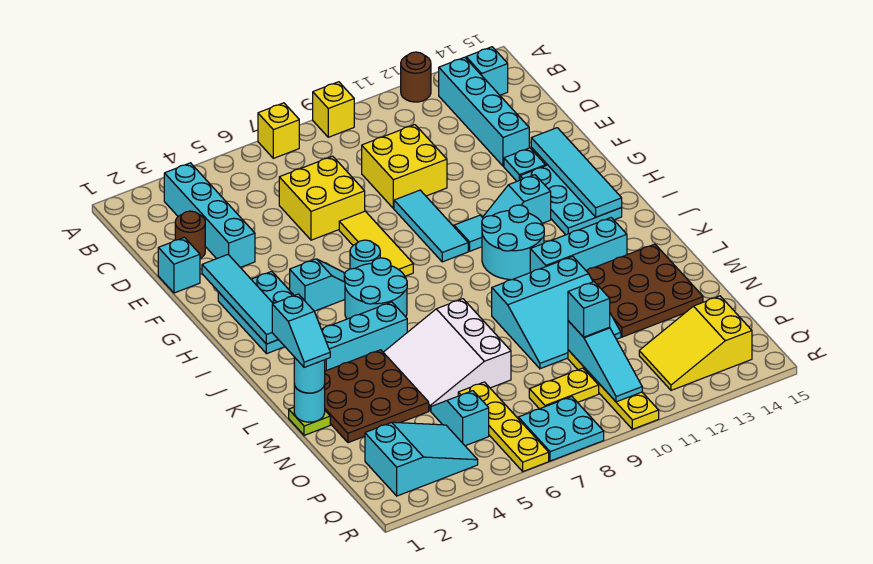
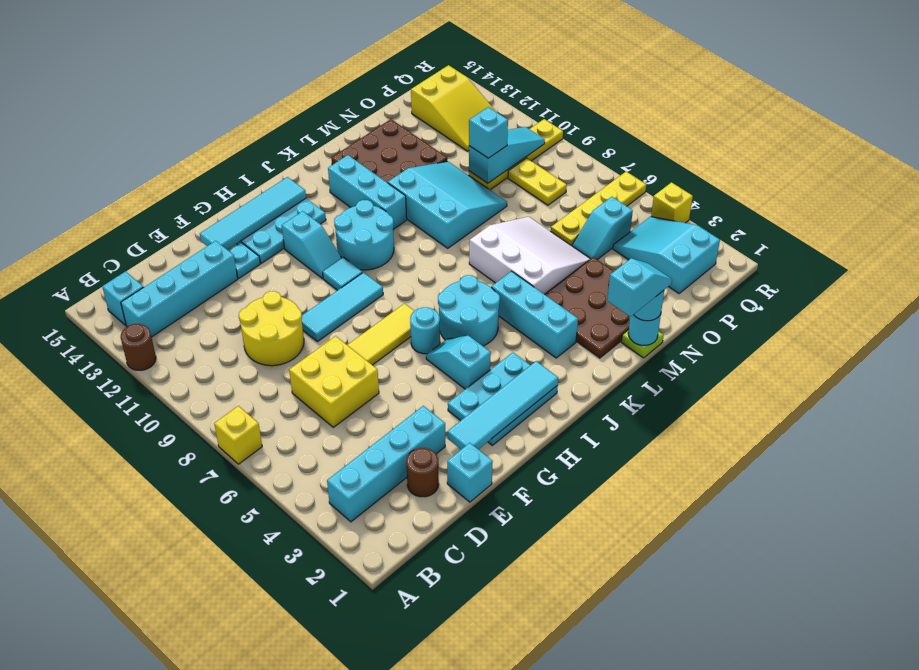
yellow 1x1 brick [313,82,354,137] -> yellow 1x1 brick moved to [651,182,693,223]
yellow 2x2 brick [362,125,447,208] -> yellow 2x2 round brick [239,291,304,366]
white 3x3 slope [383,299,511,411] -> white 3x3 slope turned to [469,217,590,294]
cyan 2x2 plate [518,397,604,461] -> none

